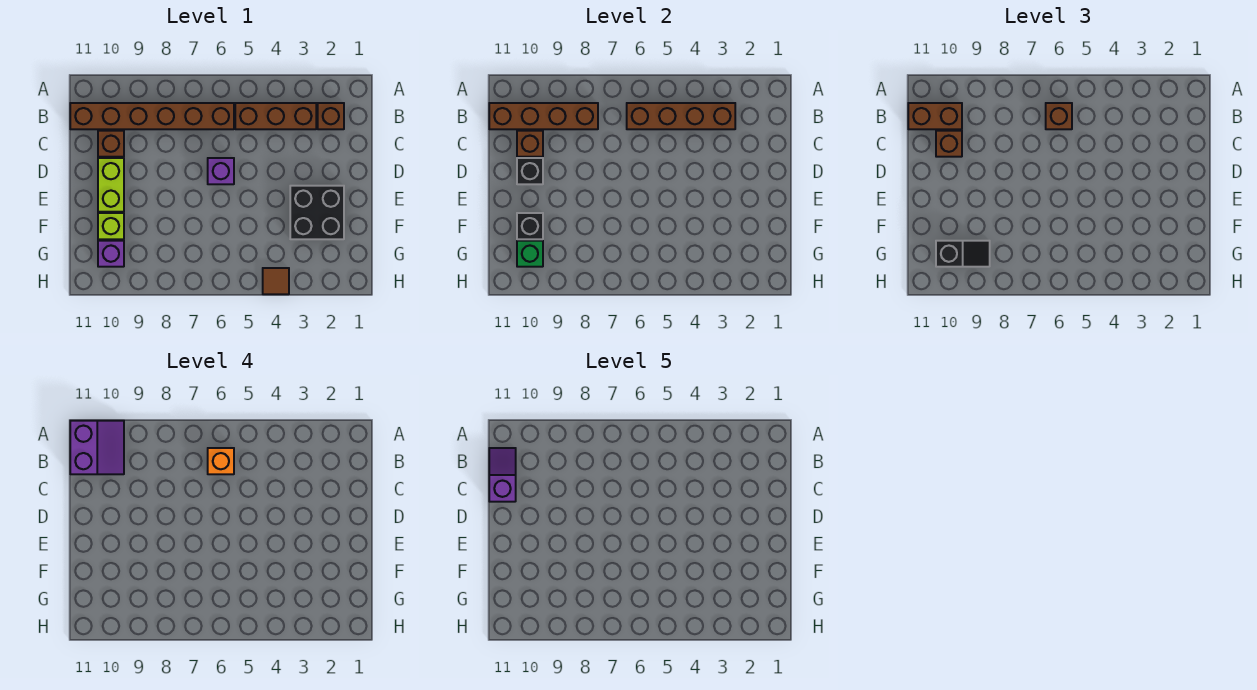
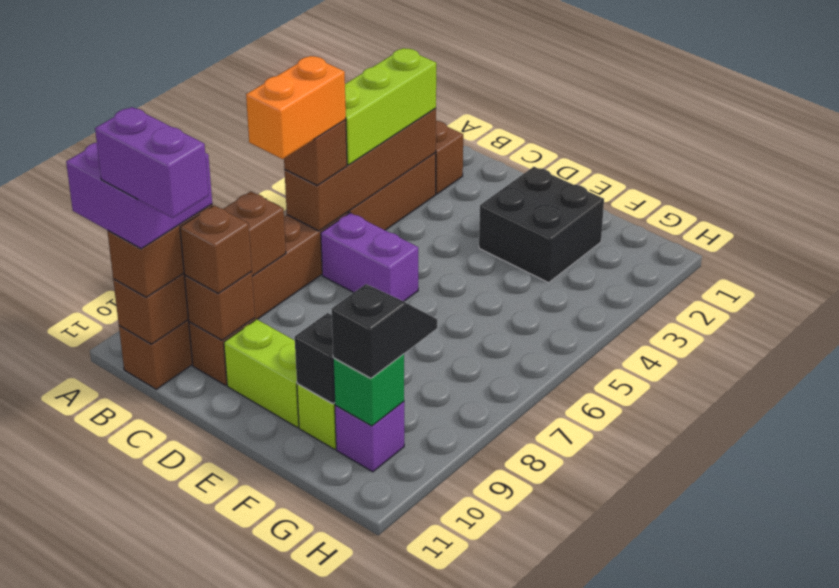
purple 2x2 slope [70,421,124,474] -> purple 2x2 brick [66,143,212,249]
none -> lime 1x3 brick [345,48,436,165]
orange 1x1 brick [208,448,234,474] -> orange 1x2 brick [246,56,346,159]
purple 1x2 slope [489,448,516,502] -> purple 1x2 brick [95,107,209,218]
purple 1x1 brick [208,158,234,184] -> purple 1x2 brick [321,213,418,301]
black 1x1 brick [517,158,543,184] -> none
brown 1x1 tile [263,268,289,294] -> none

